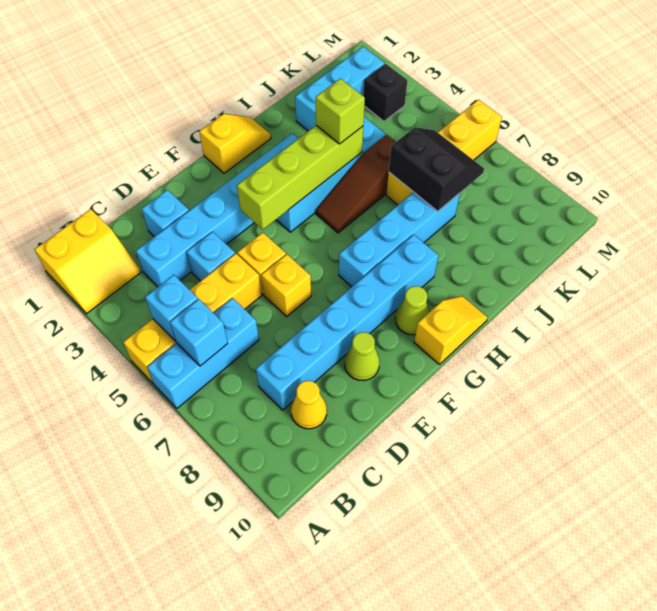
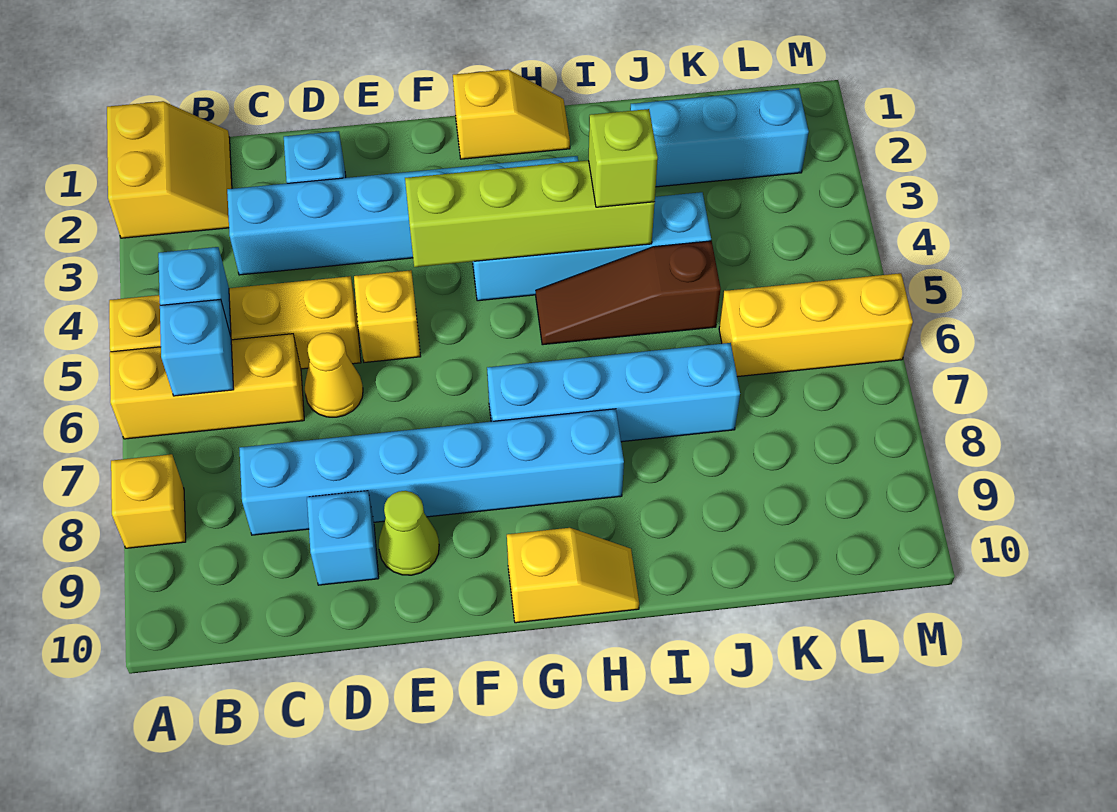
yellow 2x2 slope [34,209,141,314] -> yellow 2x2 slope turned to [107,101,232,238]
cyan 1x3 brick [147,298,259,408] -> yellow 1x3 brick [110,334,304,439]
yellow 1x1 cone [291,381,327,429] -> yellow 1x1 cone moved to [304,333,363,417]
cyan 1x1 brick [187,232,235,281] -> cyan 1x1 brick moved to [307,491,379,585]
yellow 1x1 brick [262,254,311,316] -> yellow 1x1 brick moved to [111,454,186,548]
lime 1x1 cone [395,286,429,335] -> none
yellow 1x4 brick [386,100,502,205] -> yellow 1x3 brick [719,273,913,377]
black 2x2 slope [389,127,484,211] -> none
black 1x1 brick [363,64,408,121] -> none

